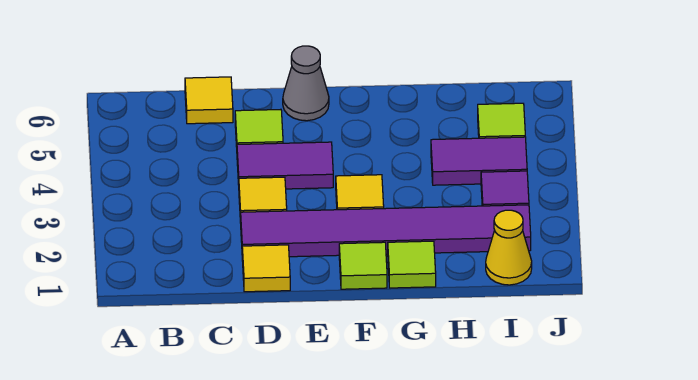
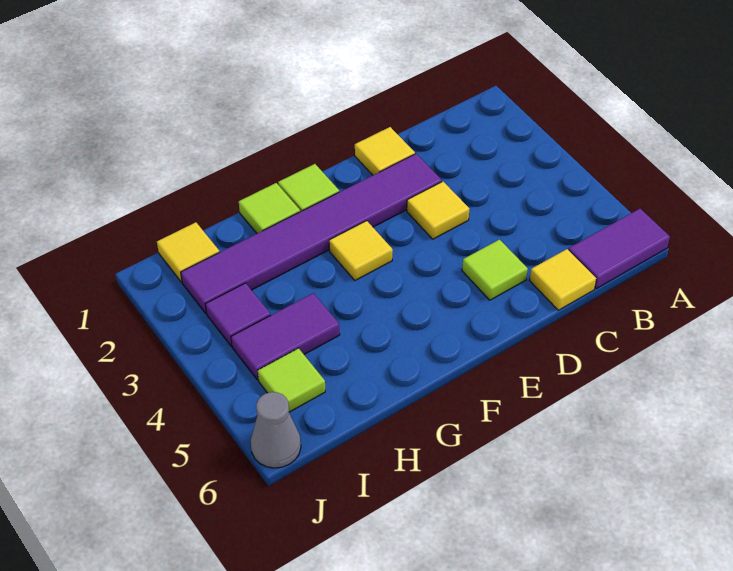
purple 1x2 tile [237,142,333,189] -> purple 1x2 tile moved to [569,209,670,289]
grey 1x1 cone [283,46,329,121] -> grey 1x1 cone moved to [251,392,301,468]
yellow 1x1 cone [486,210,532,285] -> yellow 1x1 tile [157,222,219,282]

